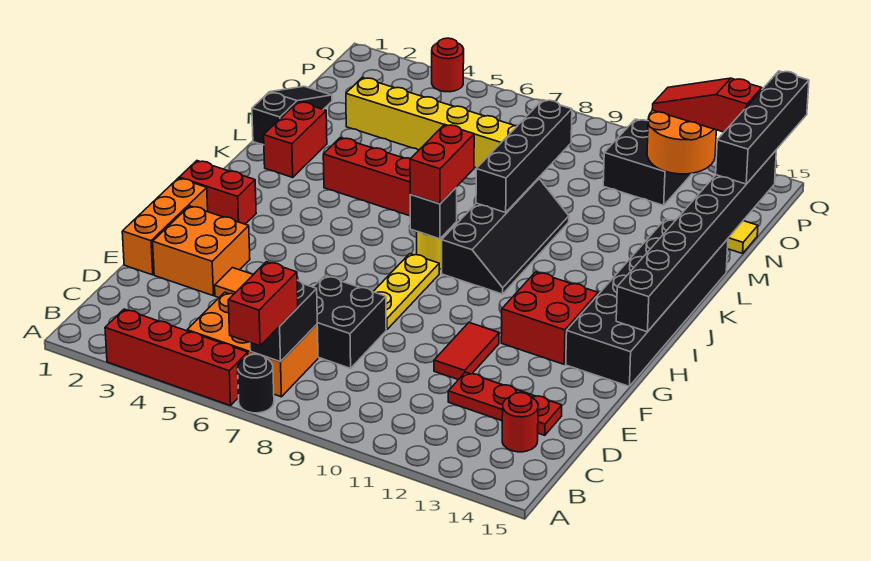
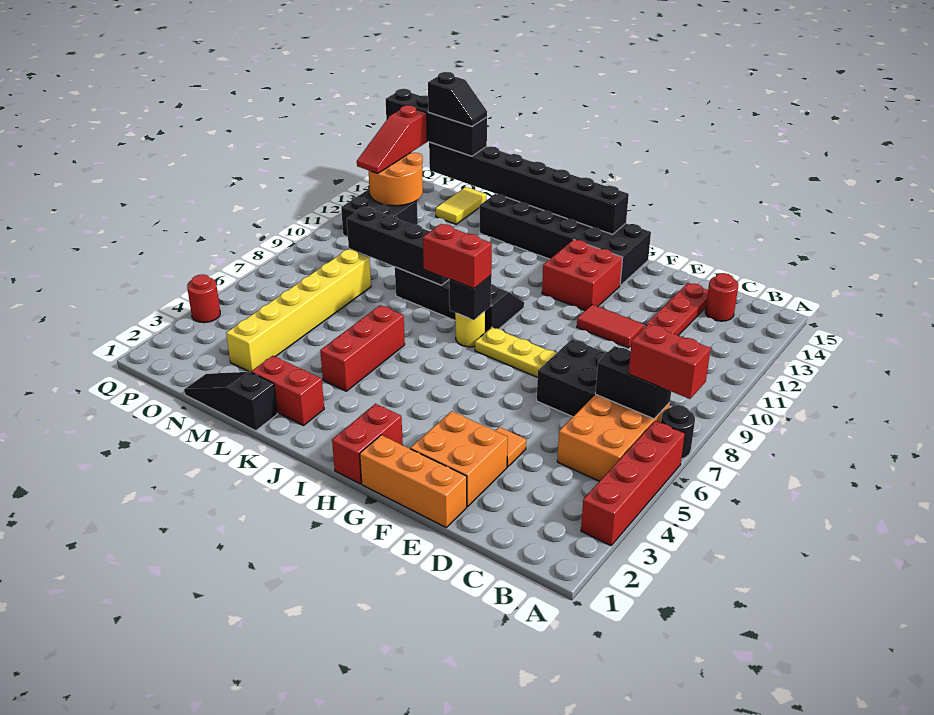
none -> black 1x2 slope [428,72,487,126]

